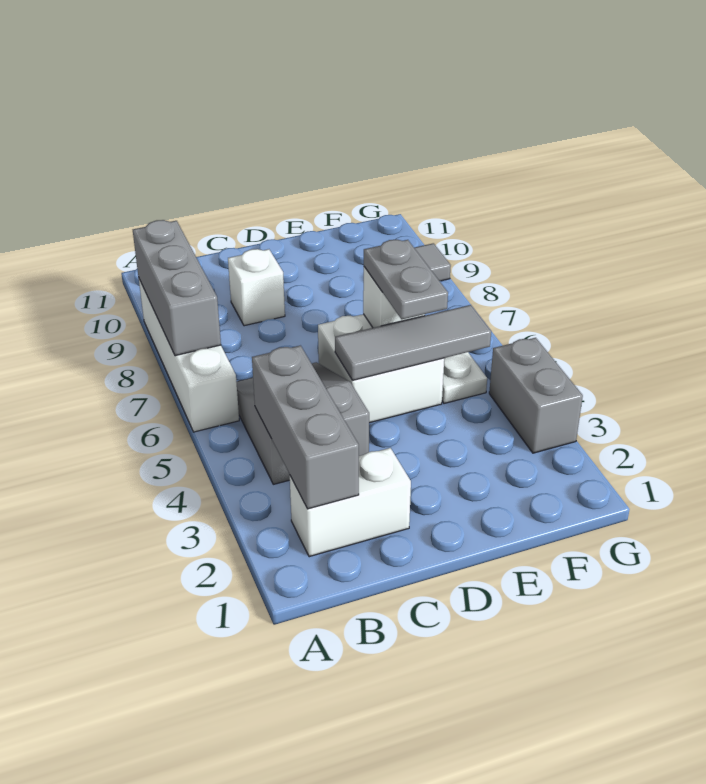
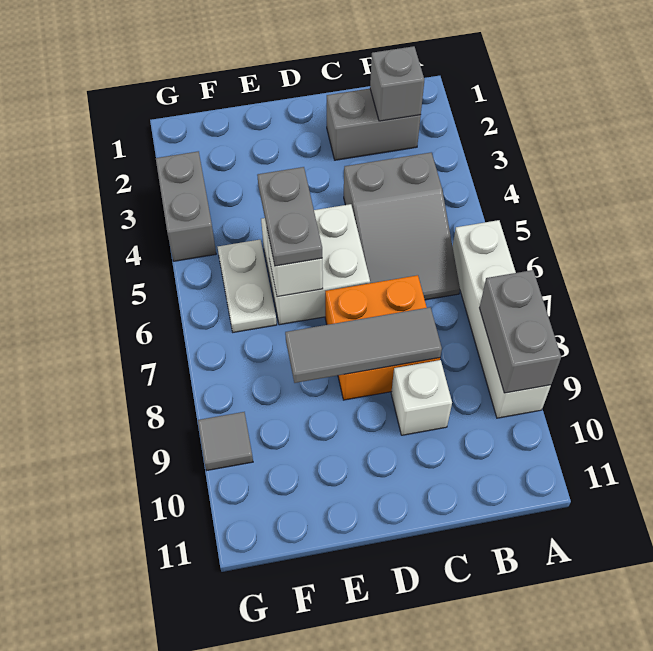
grey 1x3 brick [133,220,221,356] -> grey 1x2 brick [480,270,561,393]
white 1x2 brick [290,448,411,557] -> grey 1x2 brick [327,89,421,160]
grey 1x3 brick [252,346,359,509] -> grey 1x1 brick [370,46,424,121]
none -> orange 2x2 brick [325,275,440,400]
grey 1x3 tile [335,305,491,380] -> grey 1x3 tile moved to [285,307,442,383]

